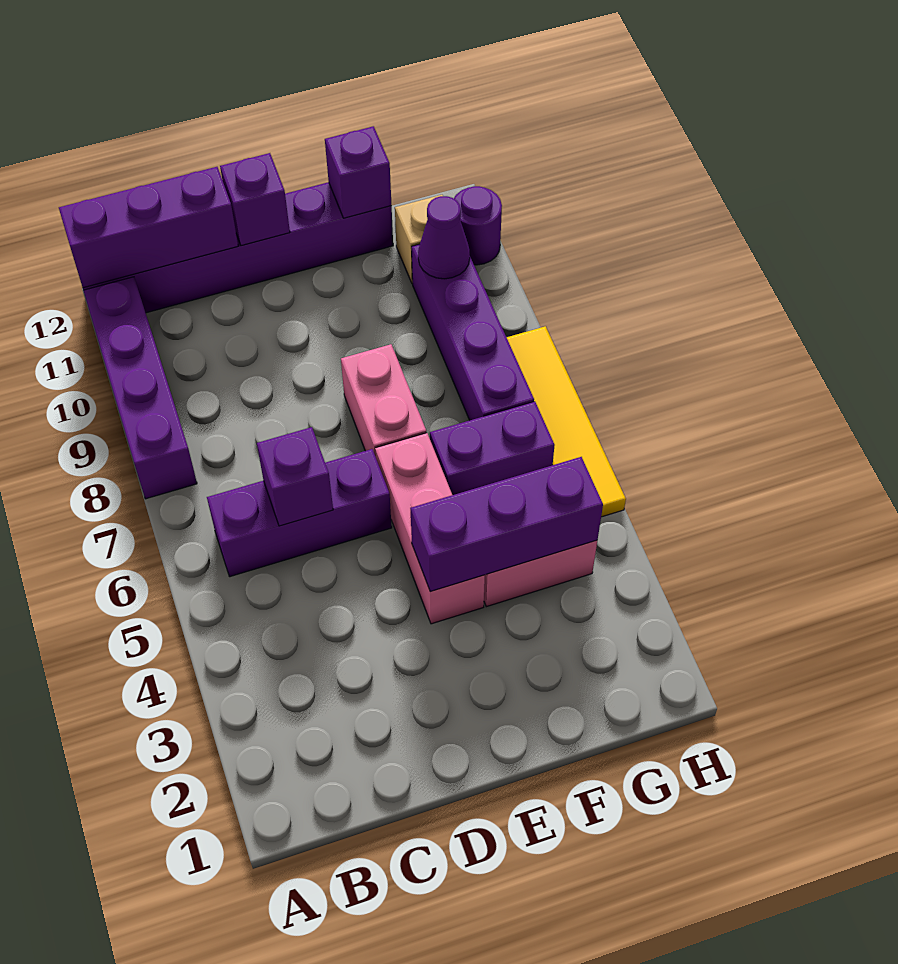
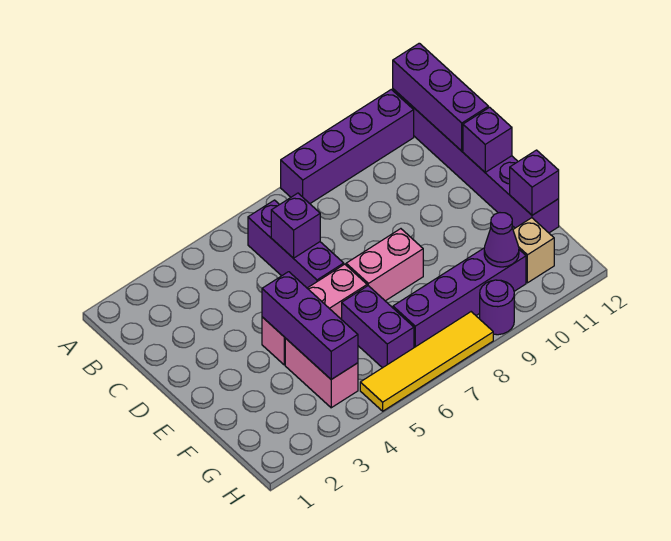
purple 1x1 round brick [454,186,502,265] -> purple 1x1 round brick moved to [480,280,514,335]

